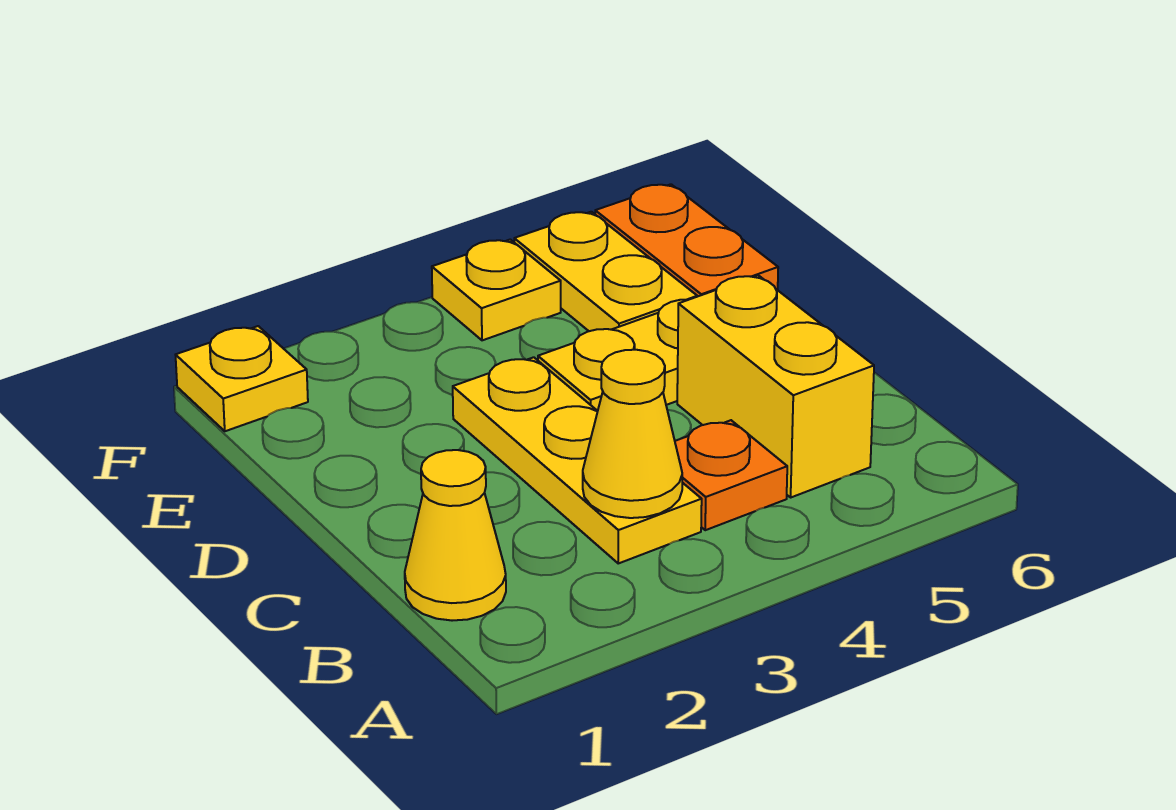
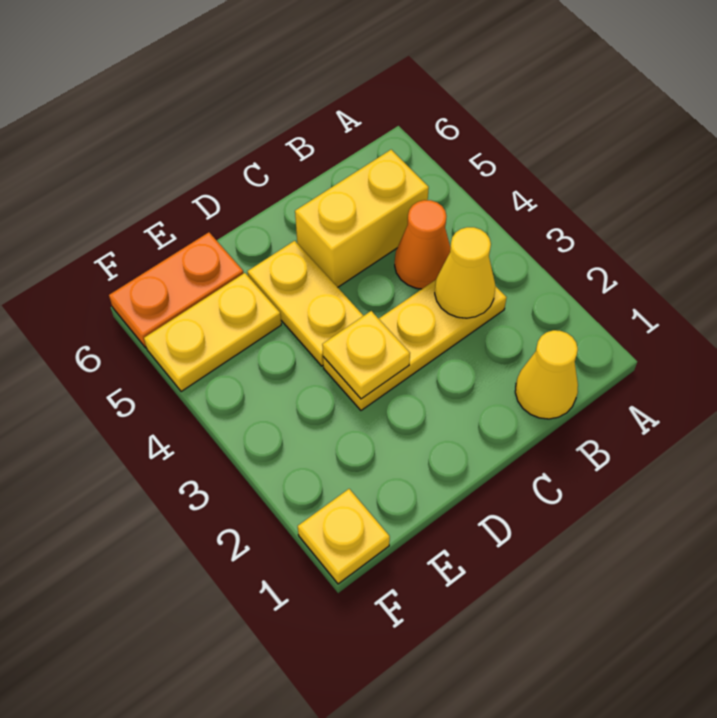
orange 1x1 plate [675,420,787,530] -> orange 1x1 cone [395,200,450,289]
yellow 1x1 plate [432,240,561,340] -> yellow 1x1 plate moved to [322,311,410,399]

